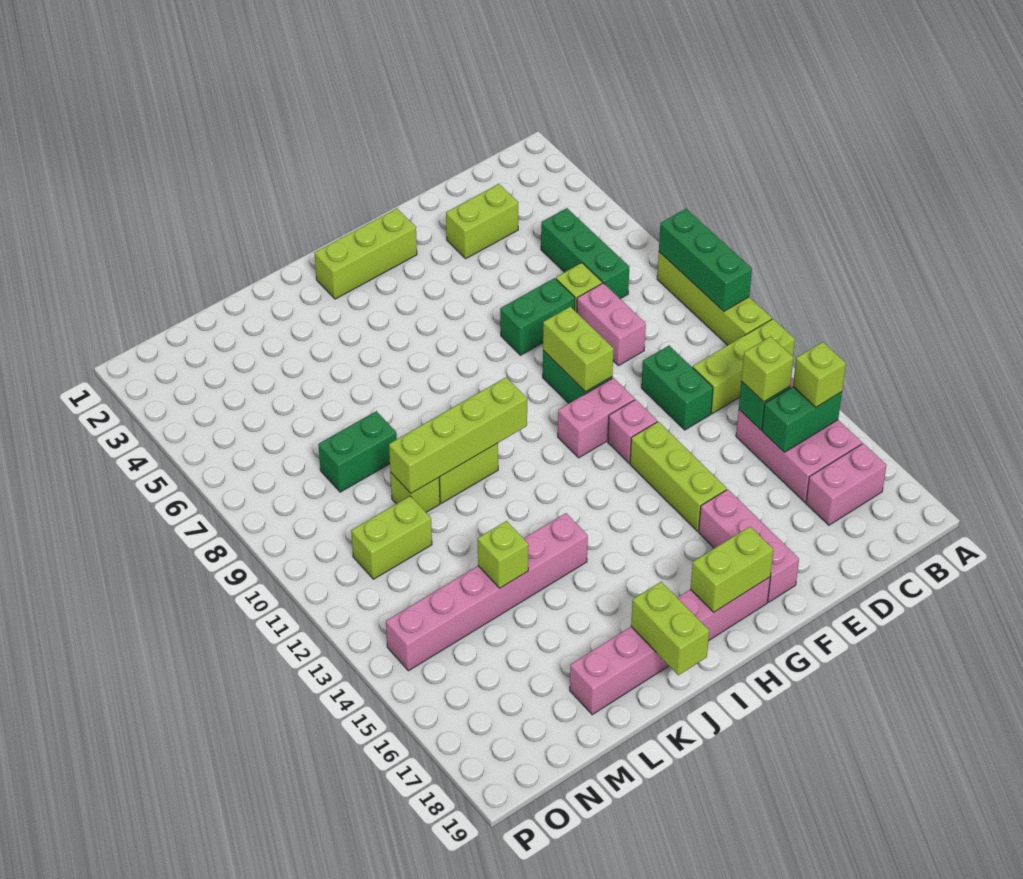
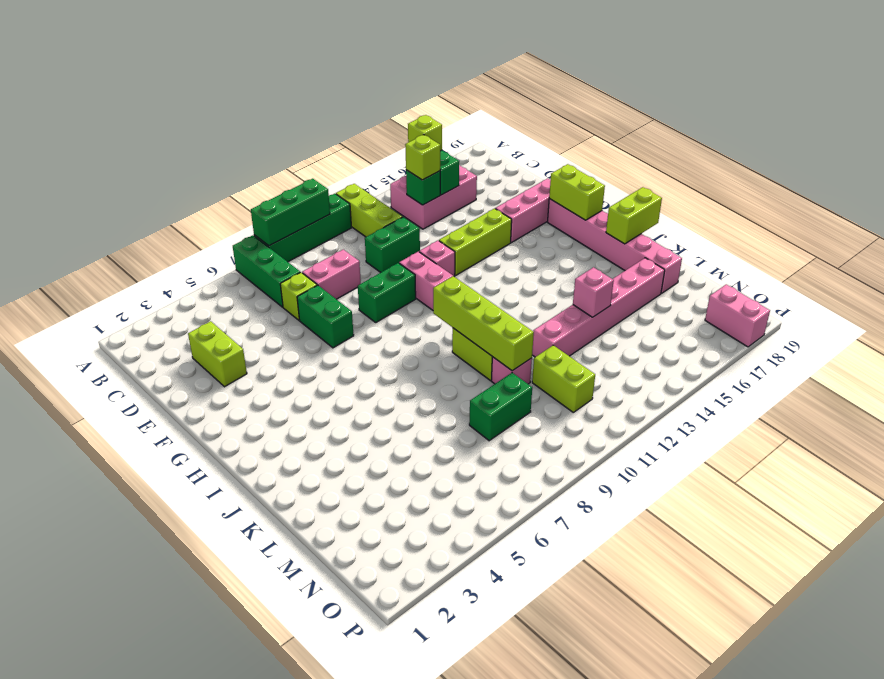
lime 1x4 brick [657,252,772,345] -> green 1x4 brick [254,194,352,262]
pink 1x2 brick [806,443,887,525] -> pink 1x2 brick moved to [705,284,770,347]
green 1x3 brick [541,208,629,299] -> green 1x3 brick turned to [233,235,300,307]
lime 1x2 brick [543,307,614,392] -> none
lime 1x3 brick [315,209,417,299] -> none
pink 1x6 brick [386,513,588,671] -> pink 1x6 brick turned to [532,258,665,357]
green 1x2 brick [318,411,397,492] -> green 1x2 brick turned to [469,373,532,441]
lime 1x1 brick [390,472,440,512] -> pink 1x1 brick [491,357,532,384]
lime 1x1 brick [478,521,529,588] -> pink 1x1 brick [573,267,614,317]

